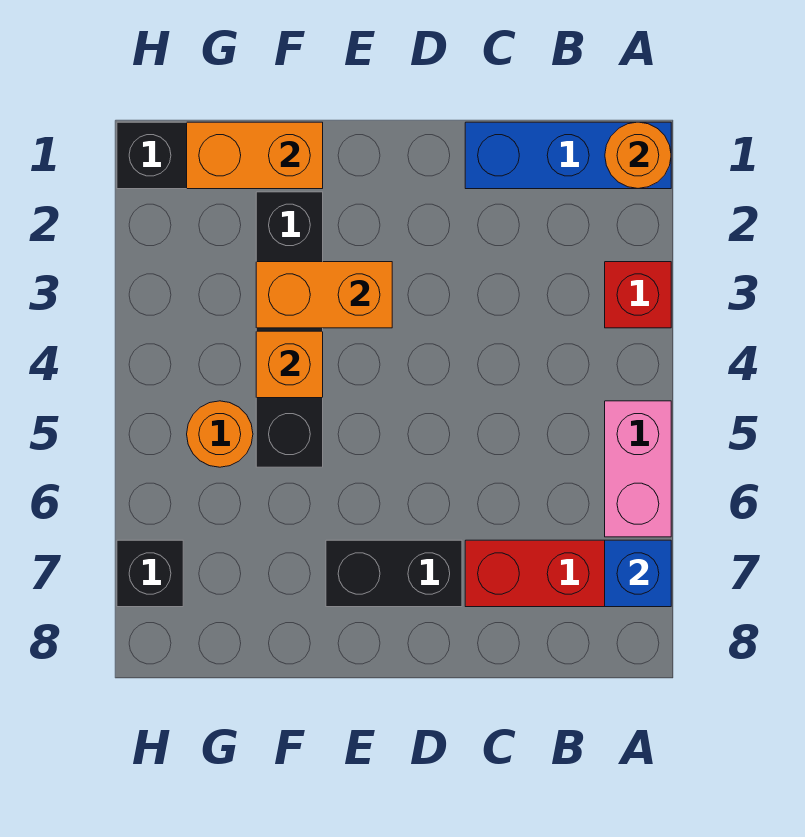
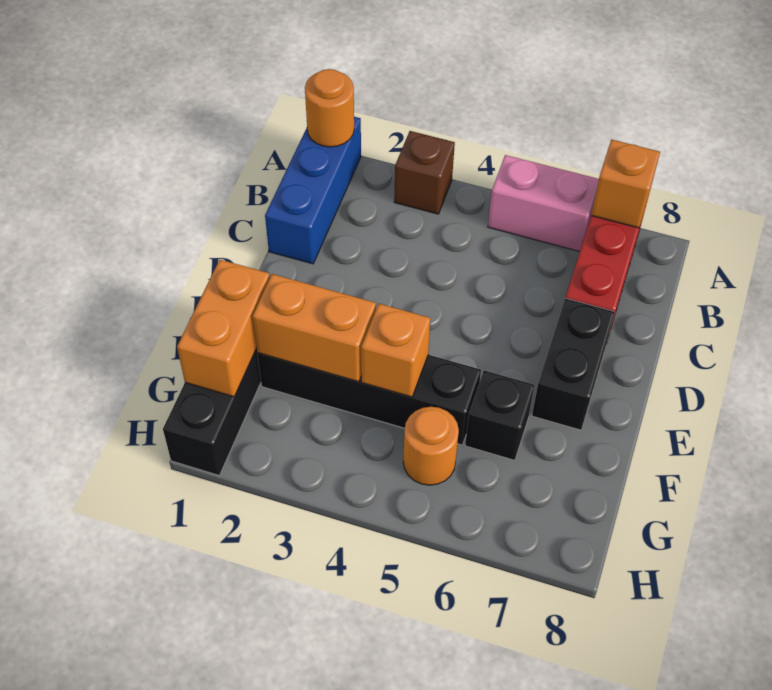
red 1x1 brick [605,262,671,328] -> brown 1x1 brick [394,131,455,214]
blue 1x1 brick [605,540,671,607] -> orange 1x1 brick [591,140,660,228]
orange 1x2 brick [256,262,392,328] -> orange 1x2 brick turned to [253,274,376,382]
black 1x1 brick [117,540,183,607] -> black 1x1 brick moved to [465,370,535,460]

